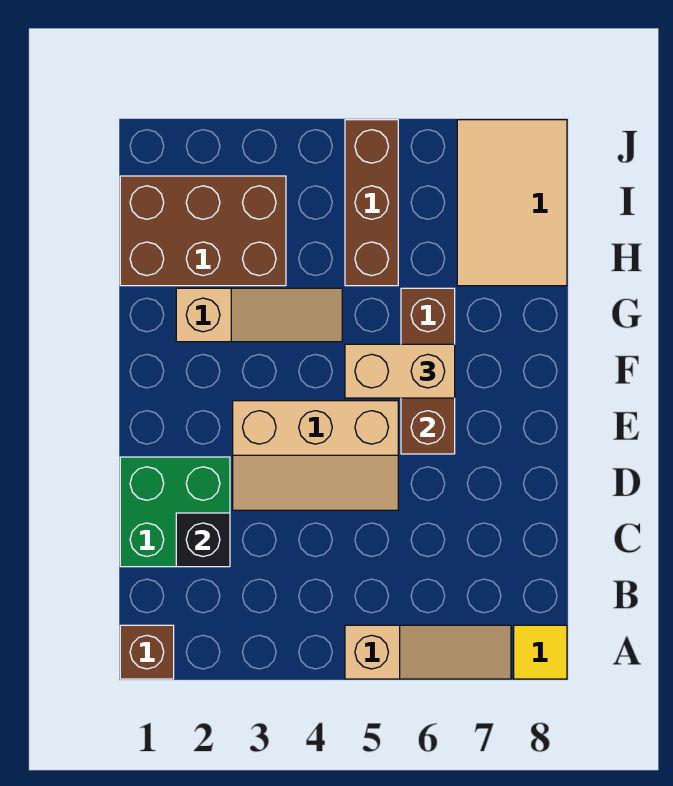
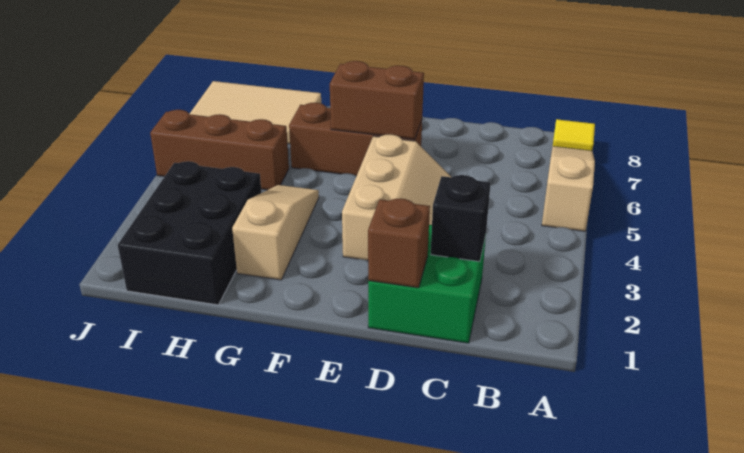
brown 1x1 brick [120,625,174,679] -> brown 1x1 brick moved to [368,199,430,288]
tan 1x2 brick [345,344,455,398] -> none
brown 2x3 brick [120,176,286,286] -> black 2x3 brick [118,161,261,305]

